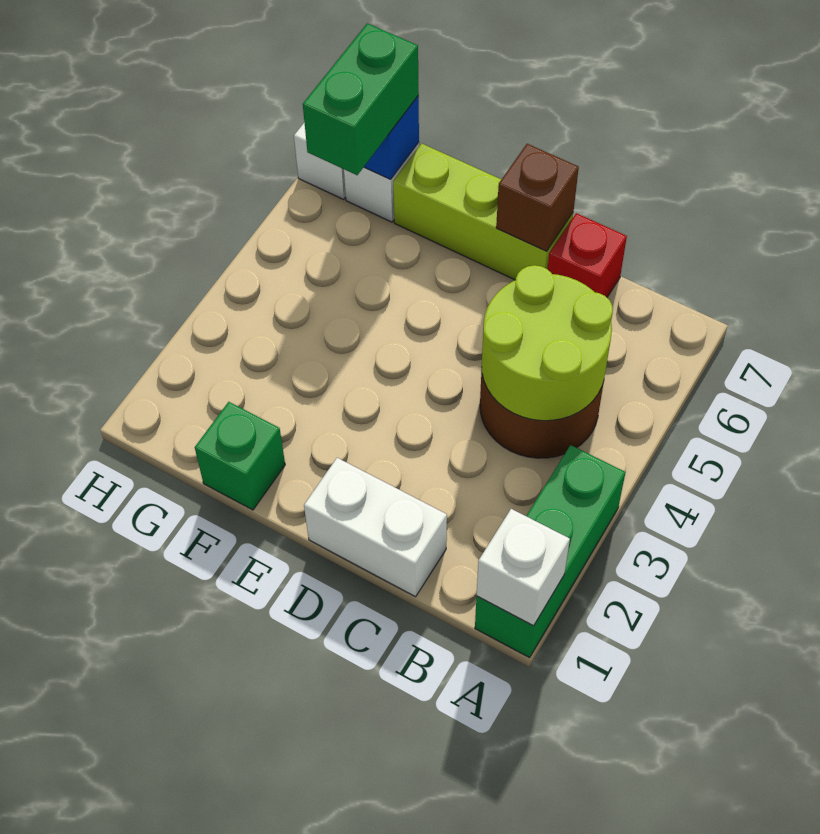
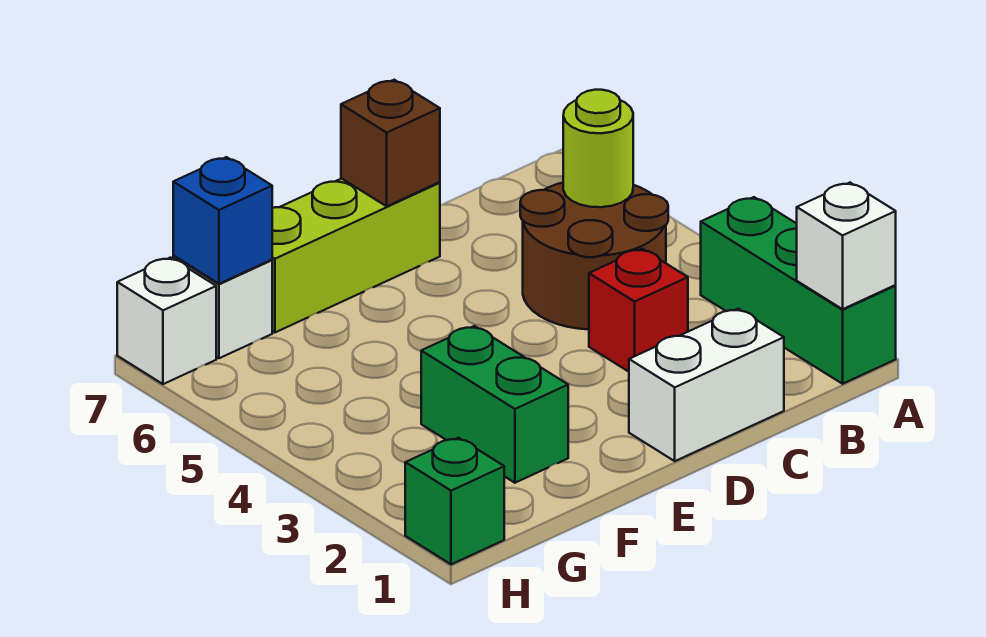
lime 2x2 round brick [482,265,613,421] -> lime 1x1 round brick [563,90,633,207]
red 1x1 brick [548,213,627,297] -> red 1x1 brick moved to [589,249,688,372]
green 1x1 brick [195,402,285,510] -> green 1x1 brick moved to [405,438,504,564]
green 1x2 brick [303,23,419,175] -> green 1x2 brick moved to [421,326,568,483]

